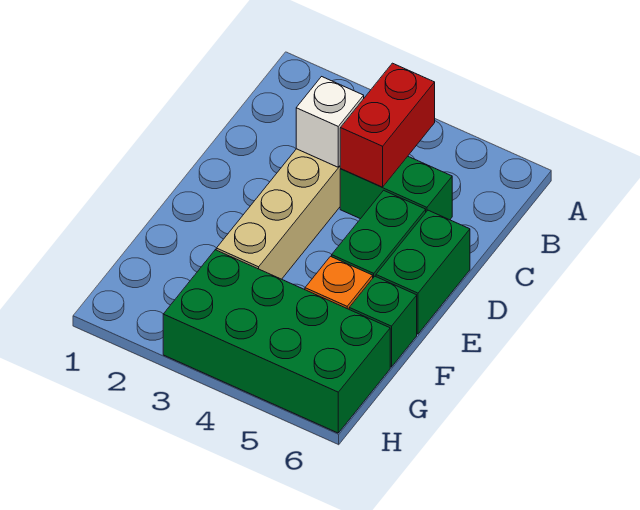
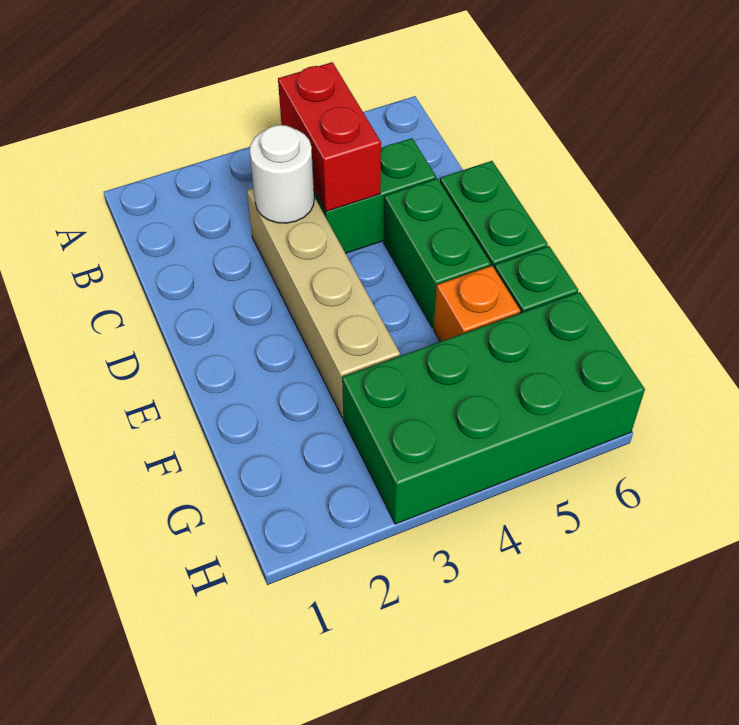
white 1x1 brick [296,77,364,167] -> white 1x1 round brick [250,125,314,223]

